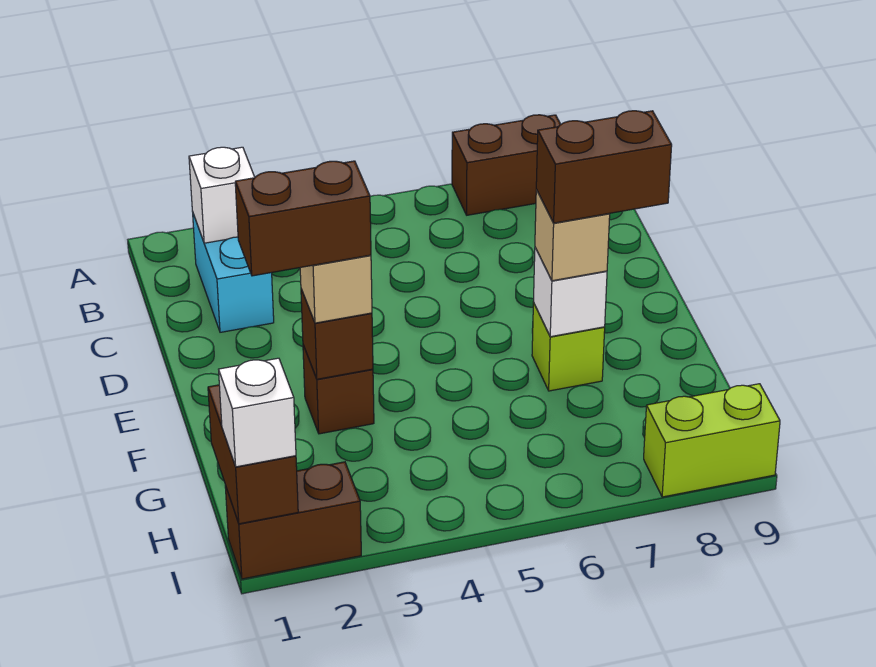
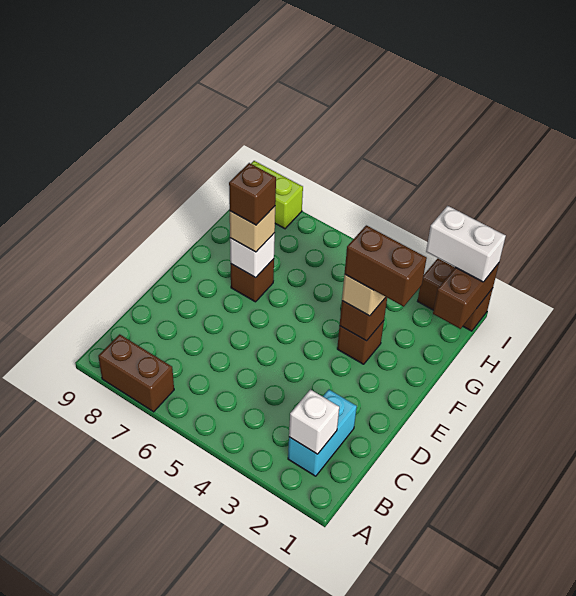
lime 1x1 brick [532,303,605,391] -> brown 1x1 brick [231,259,274,302]
brown 1x2 brick [536,111,672,223] -> brown 1x1 brick [229,163,276,225]
white 1x1 brick [219,358,296,467] -> white 1x2 brick [426,206,506,282]

